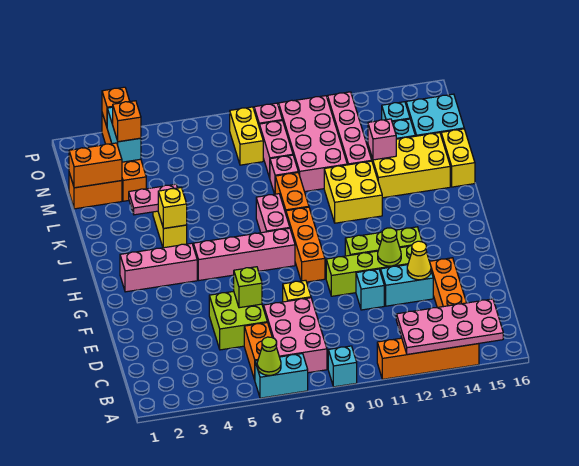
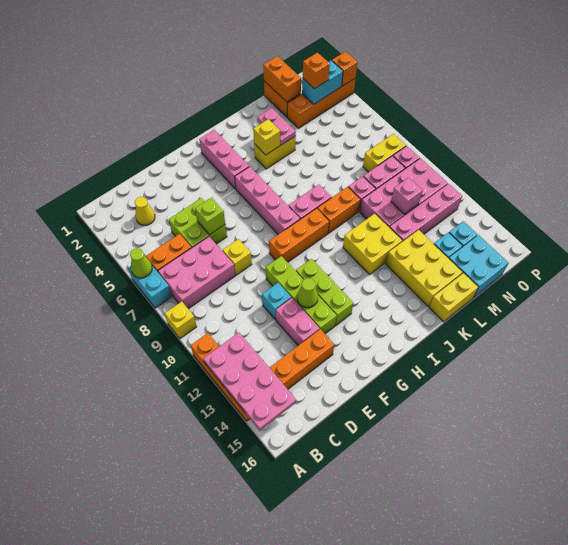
cyan 1x1 brick [328,346,357,387] -> yellow 1x1 brick [165,302,197,339]
cyan 1x2 brick [381,265,433,306] -> pink 1x2 brick [276,298,320,346]
yellow 1x1 cone [407,241,431,280] -> yellow 1x1 cone moved to [135,197,155,225]
pink 1x1 brick [368,119,396,160] -> pink 1x1 brick moved to [391,178,422,214]

